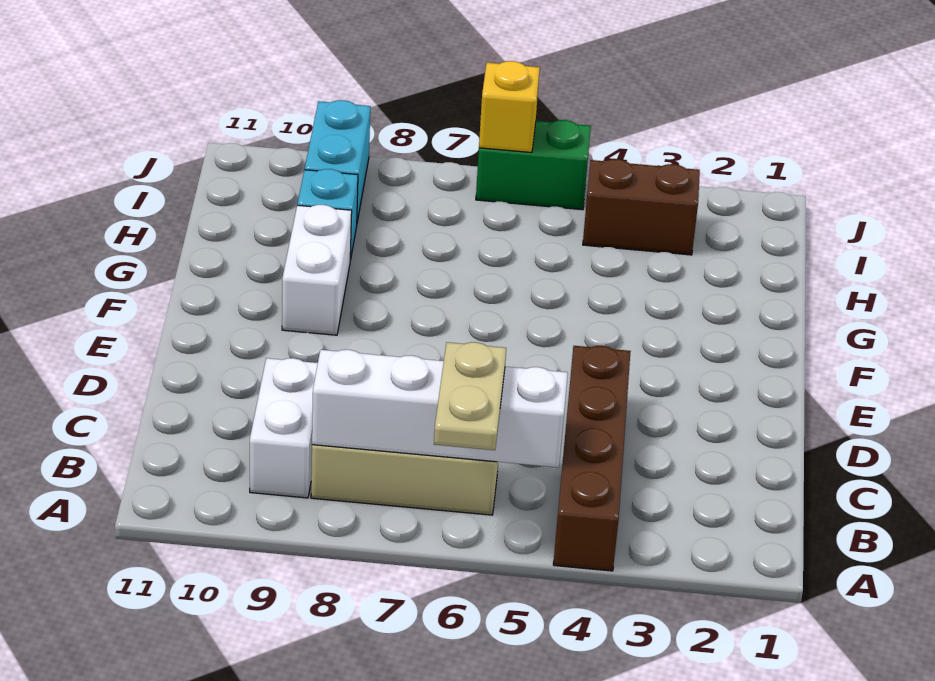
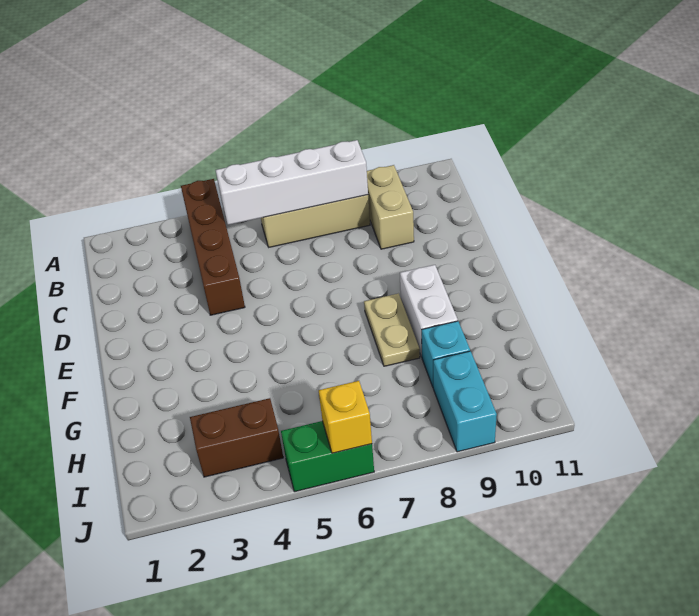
tan 1x2 plate [434,342,506,450] -> tan 1x2 plate moved to [364,293,420,366]
white 1x2 brick [250,358,318,498] -> tan 1x2 brick [367,165,414,249]

